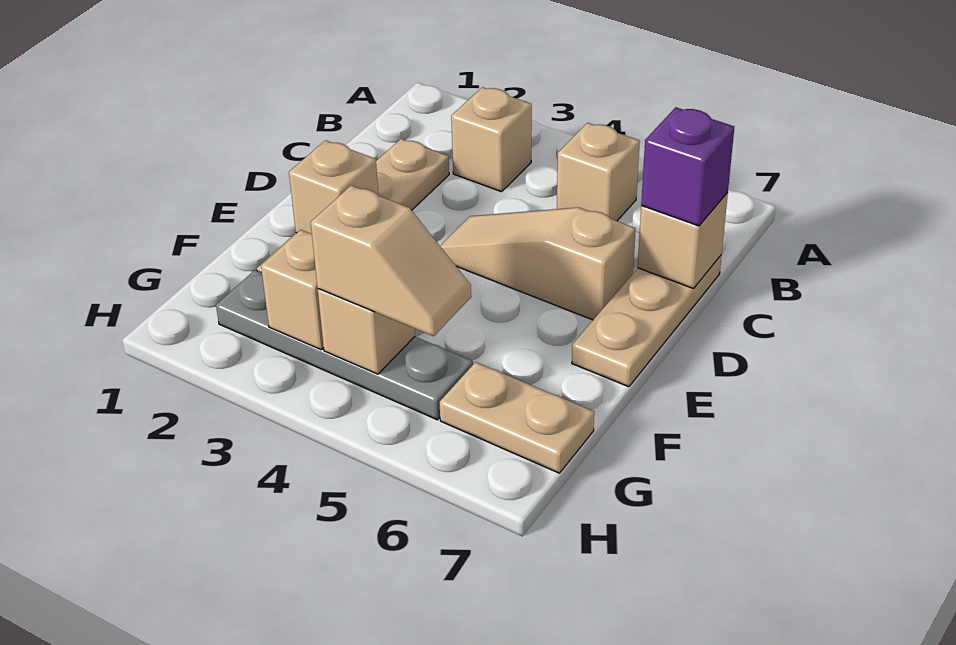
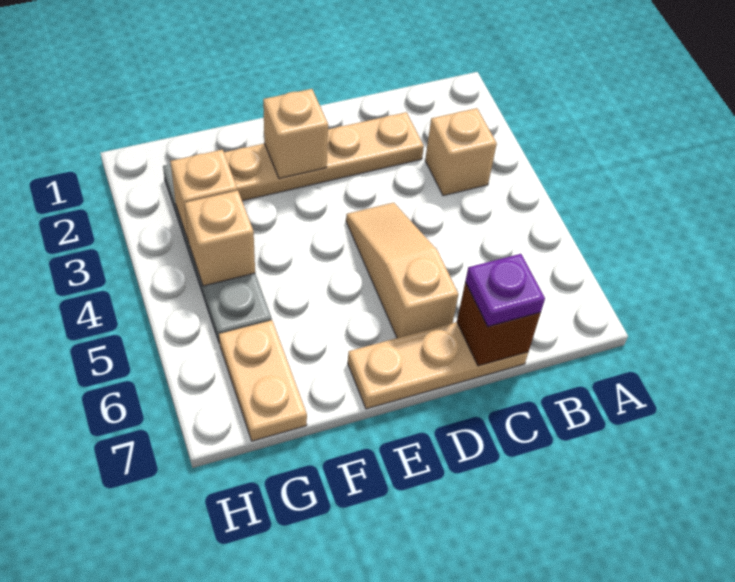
tan 1x1 brick [557,123,640,221] -> none
tan 1x1 brick [638,193,728,289] -> brown 1x1 brick [457,282,541,366]
purple 1x1 brick [641,107,734,226] -> purple 1x1 plate [465,254,545,327]
tan 1x2 slope [311,185,471,336] -> none

